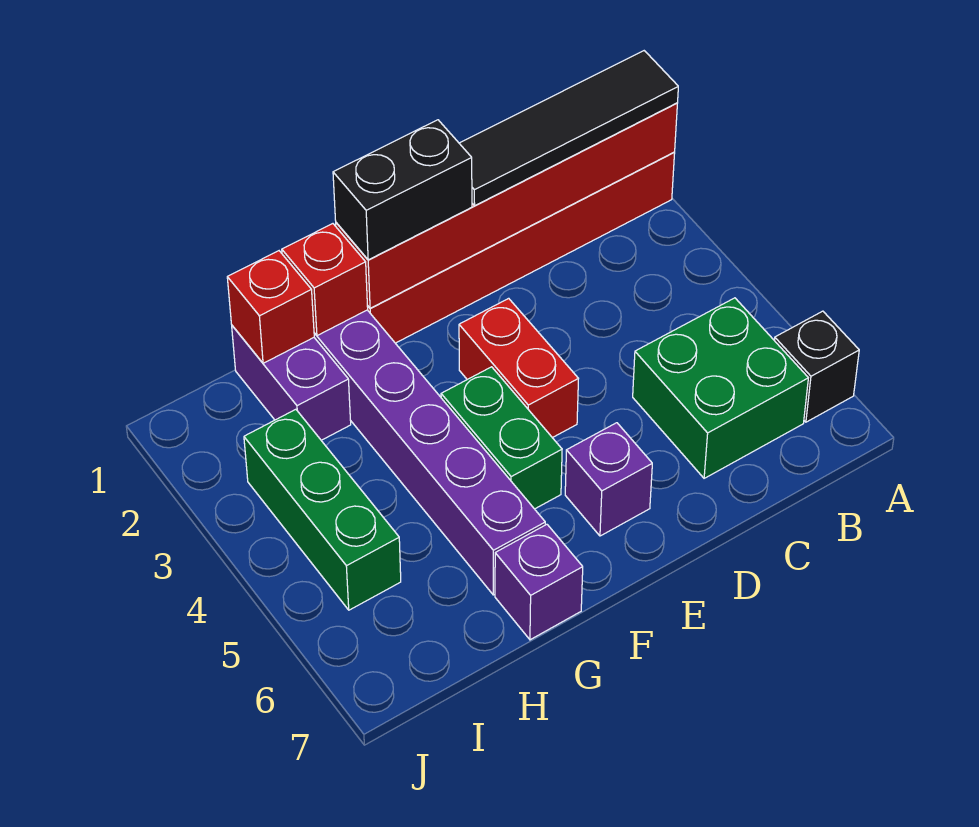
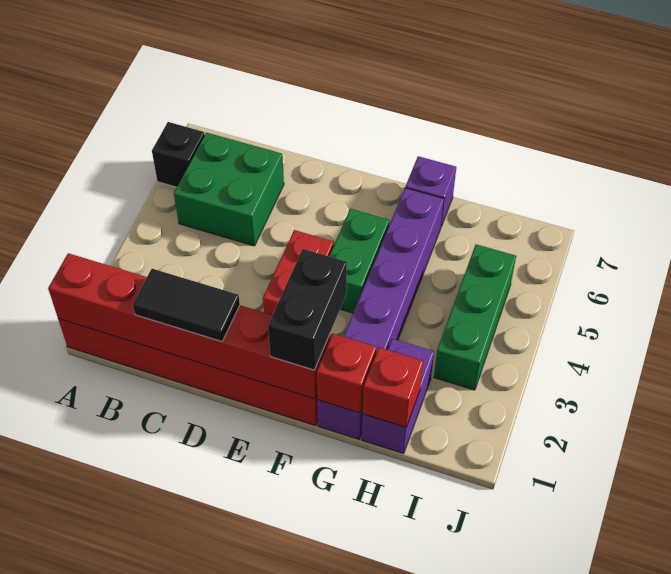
black 1x4 tile [459,51,678,206] -> black 1x2 tile [133,269,240,342]
black 1x2 brick [333,120,472,260] -> black 1x2 brick turned to [268,249,347,370]
purple 1x1 brick [565,423,652,536] -> none

